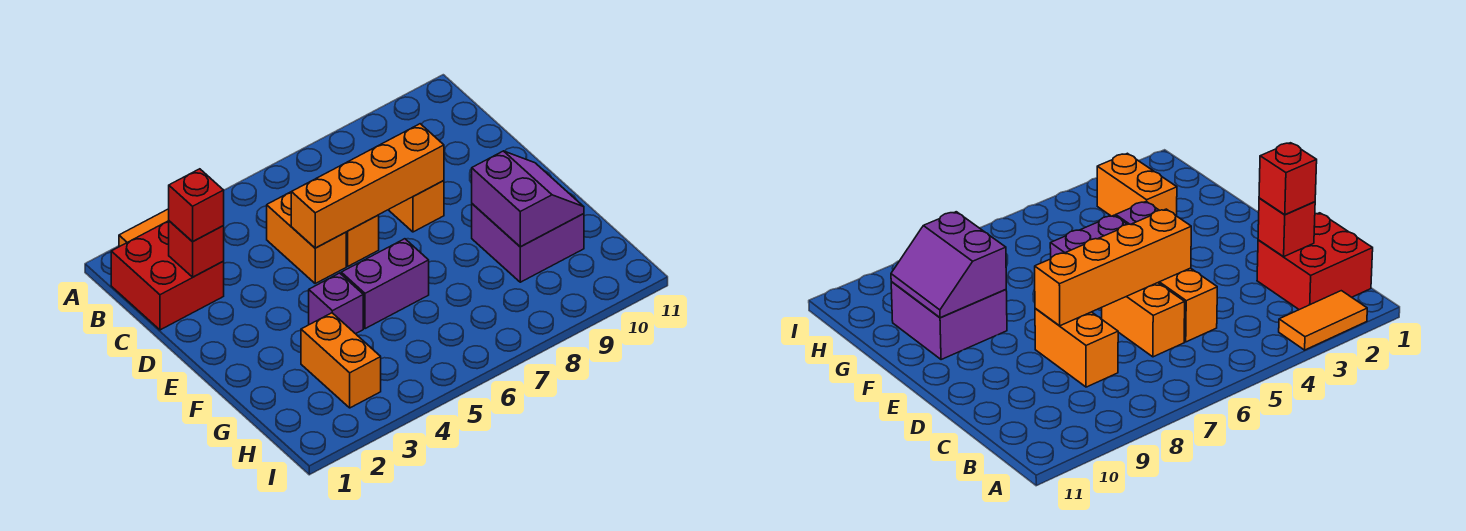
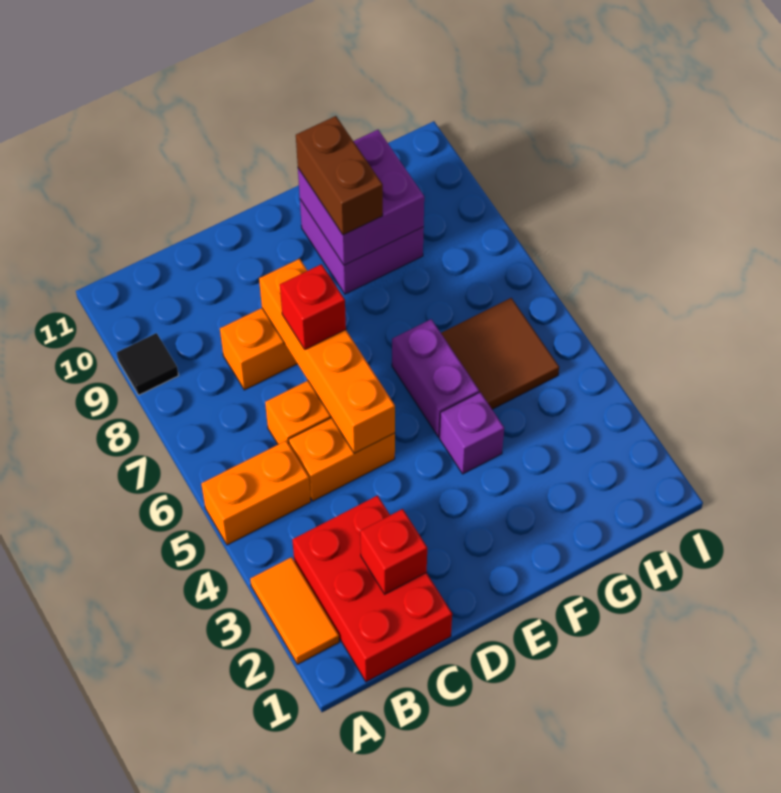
none -> black 1x1 tile [117,333,179,395]
red 2x2 brick [111,221,224,330] -> red 2x3 brick [292,496,452,682]
red 1x1 brick [169,169,224,242] -> red 1x1 brick moved to [280,264,346,349]
purple 2x2 slope [472,151,584,247] -> purple 2x2 brick [298,130,424,265]
none -> brown 1x2 brick [296,116,383,235]
orange 1x2 brick [301,313,381,408] -> orange 1x2 brick moved to [201,441,311,545]
none -> brown 2x2 tile [441,298,559,409]

